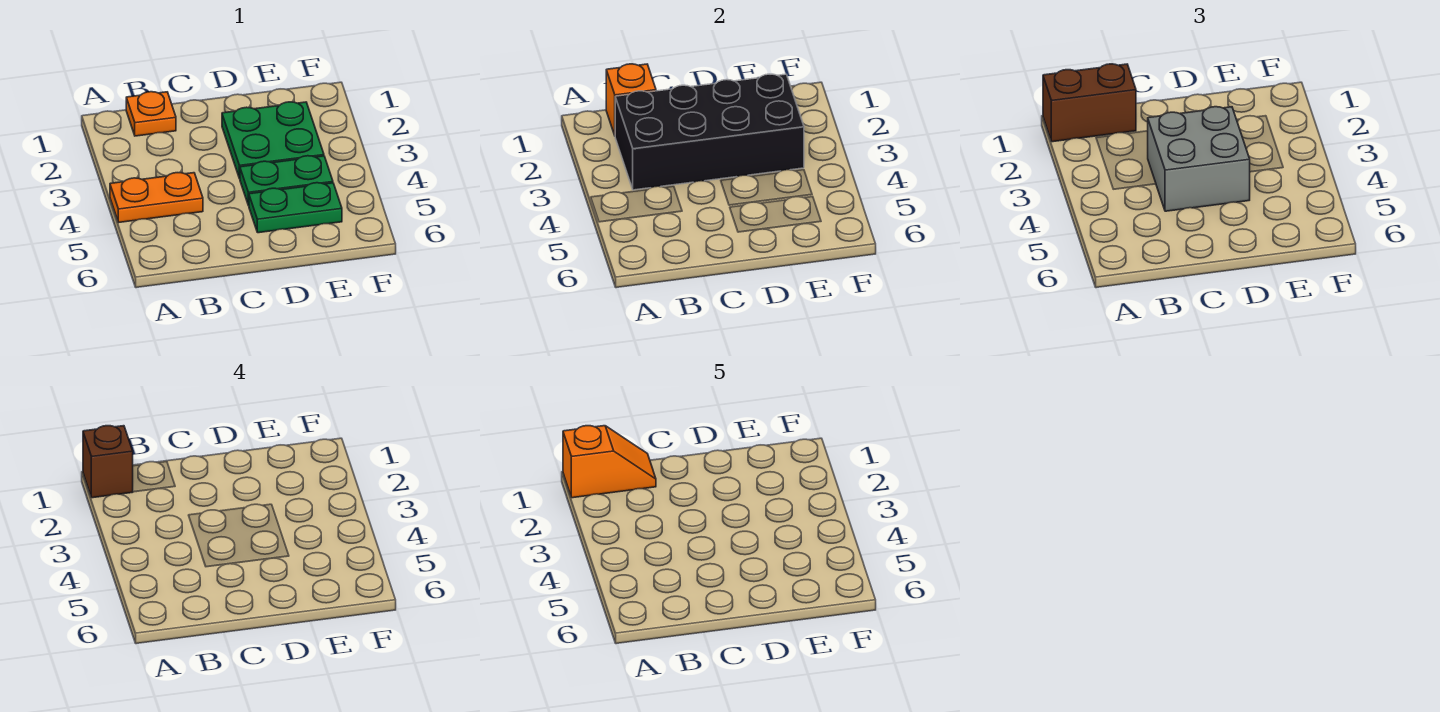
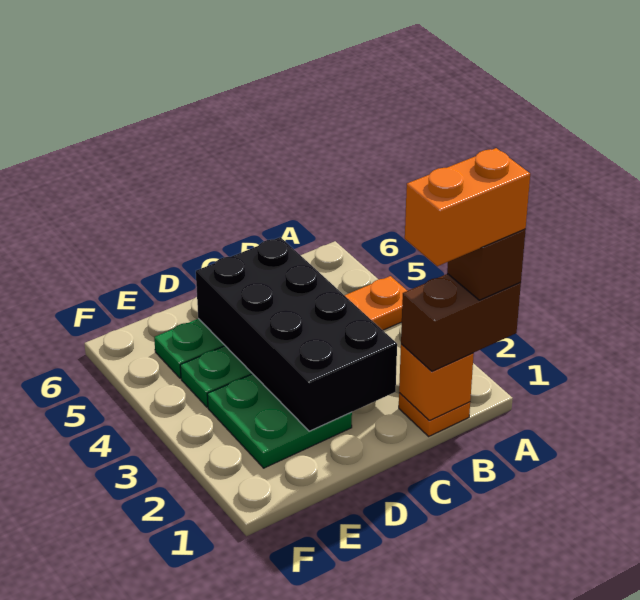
orange 1x2 slope [563,426,656,498] -> orange 1x2 brick [405,148,530,266]
black 2x4 brick [615,74,804,190] -> black 2x4 brick turned to [196,237,397,431]
grey 2x2 brick [1148,107,1250,211] -> none

